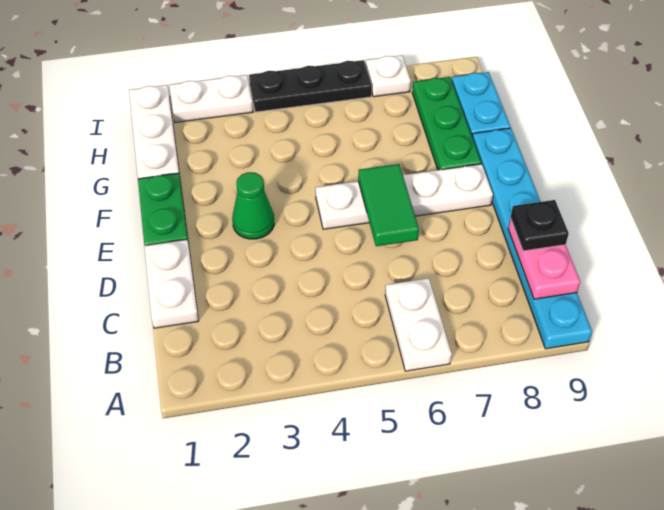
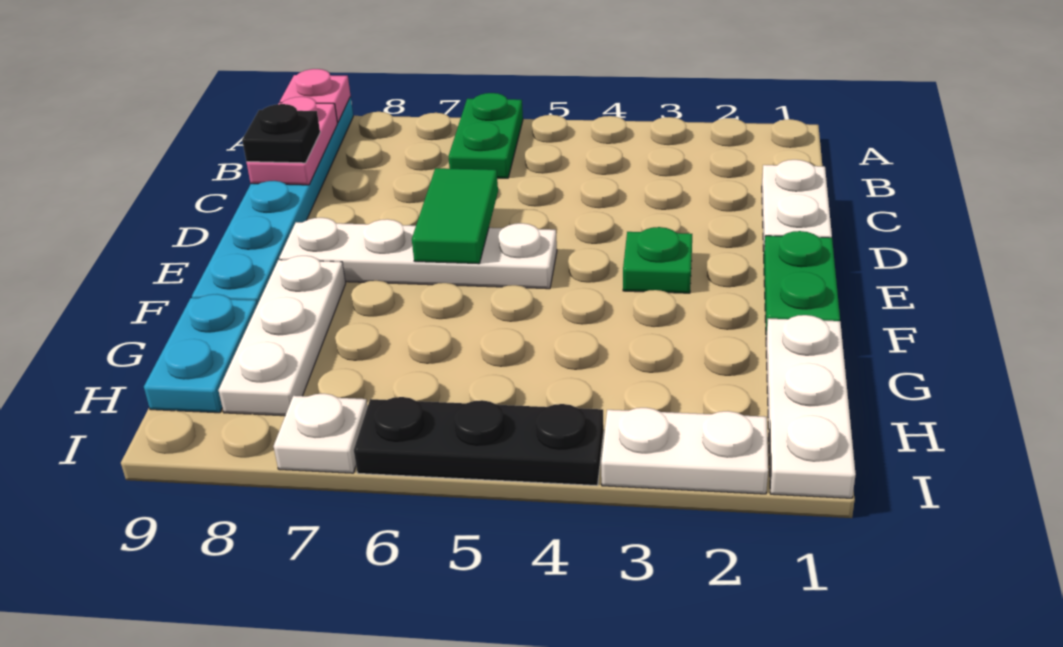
white 1x2 plate [385,278,452,371] -> green 1x2 plate [448,93,523,178]
none -> pink 1x1 plate [280,69,351,123]
green 1x1 cone [232,172,274,239] -> green 1x1 plate [623,227,692,293]
green 1x3 plate [412,77,481,170] -> white 1x3 plate [218,256,346,416]

